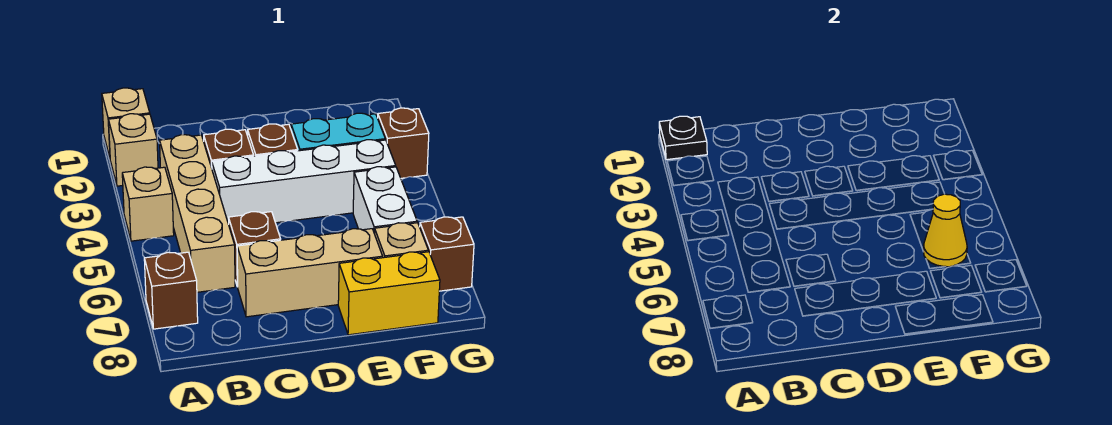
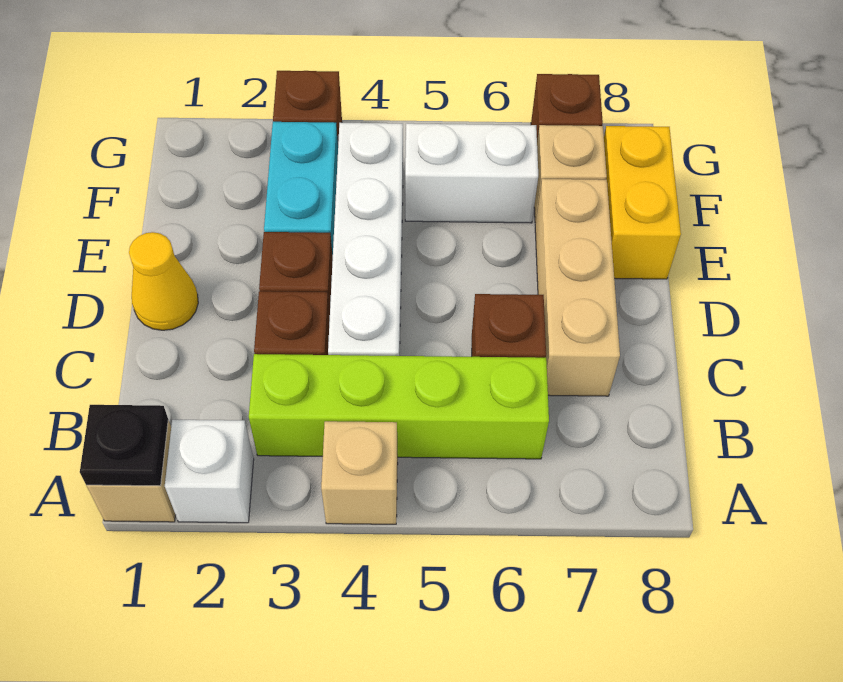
tan 1x1 brick [108,114,158,186] -> white 1x1 brick [165,420,254,523]
brown 1x1 brick [144,252,198,329] -> none
tan 1x4 brick [160,135,235,292] -> lime 1x4 brick [249,354,549,459]
yellow 1x1 cone [923,194,967,267] -> yellow 1x1 cone moved to [129,232,198,330]

